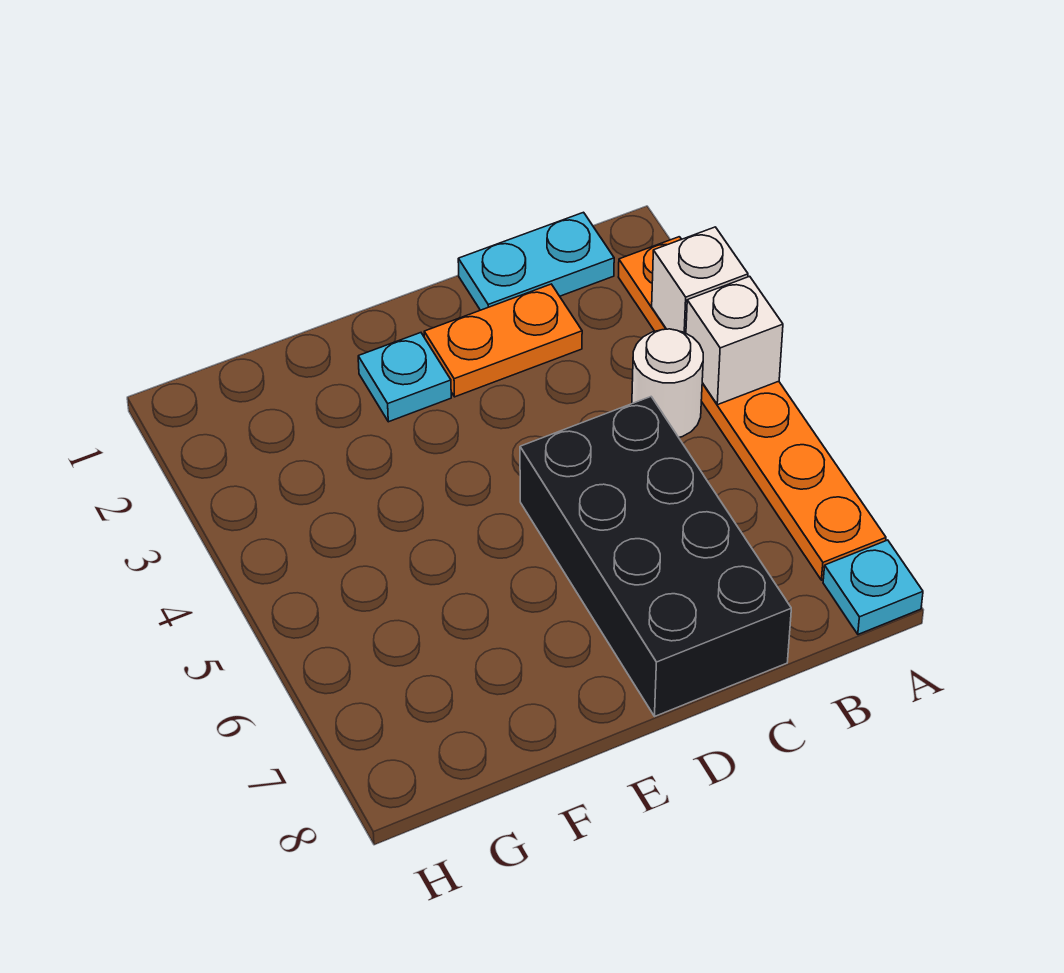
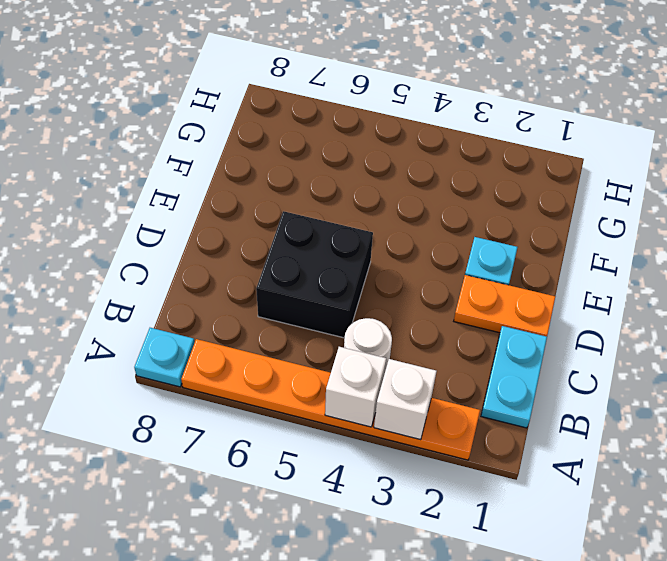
orange 1x2 plate [424,284,582,397] -> orange 1x2 plate turned to [454,275,555,337]
black 2x4 brick [520,397,791,716] -> black 2x2 brick [256,211,373,338]

